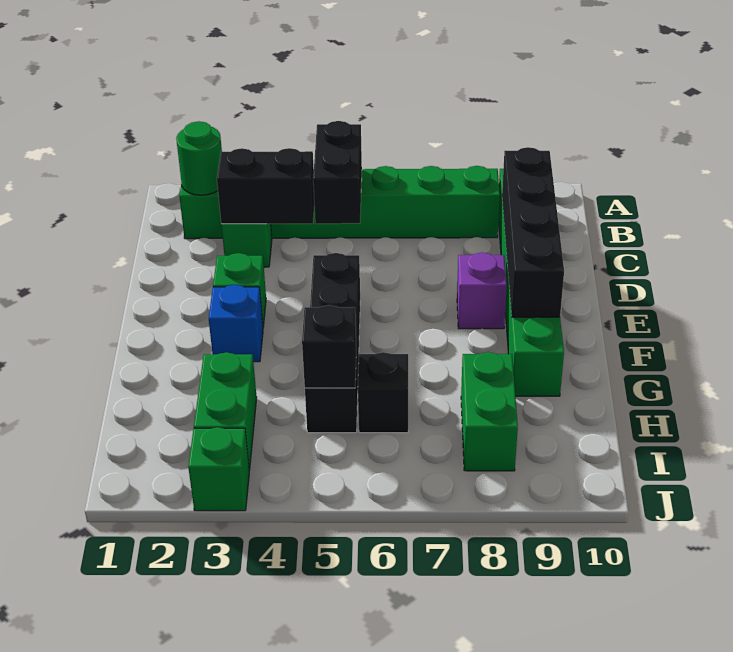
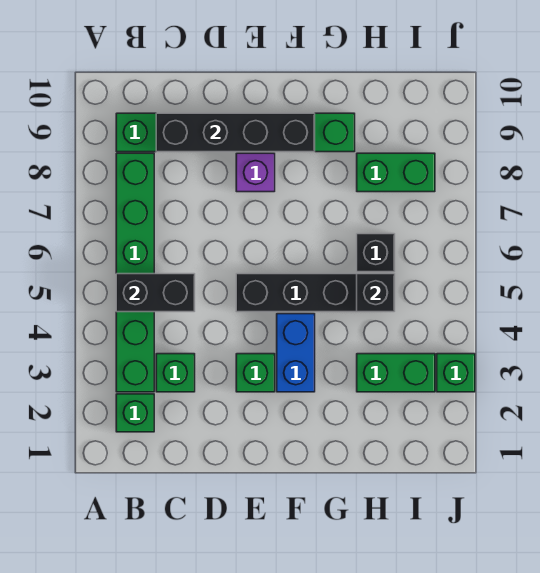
green 1x1 round brick [176,121,222,195] -> none
black 1x2 brick [217,148,314,224] -> none
blue 1x1 brick [209,285,263,362] -> blue 1x2 brick [277,314,315,392]

